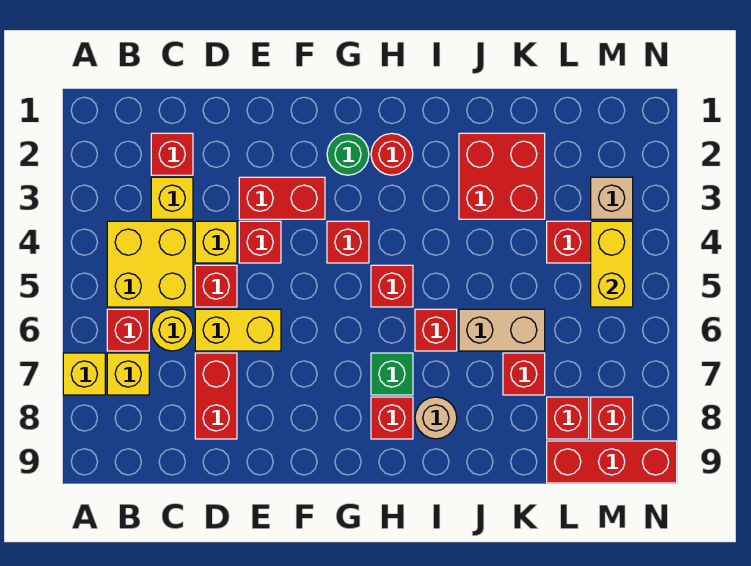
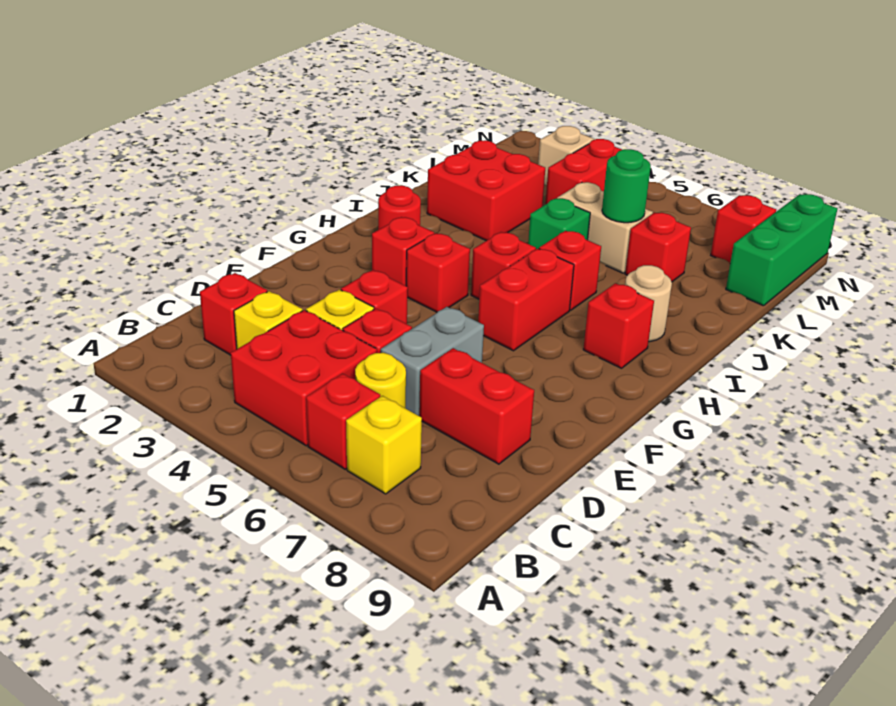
yellow 1x1 brick [63,353,105,395] -> none
yellow 2x2 brick [107,221,193,307] -> red 2x2 brick [231,310,377,446]
yellow 1x2 brick [195,309,281,351] -> grey 1x2 brick [381,307,484,416]
red 1x2 brick [239,177,325,219] -> red 1x2 brick moved to [478,249,574,351]
green 1x1 round brick [327,134,369,175] -> green 1x1 round brick moved to [602,149,651,223]
green 1x1 brick [371,353,413,395] -> green 1x1 brick moved to [528,198,590,249]
tan 1x2 brick [459,309,545,351] -> tan 1x2 brick turned to [557,182,653,273]
red 1x1 brick [547,397,589,439] -> red 1x1 brick moved to [372,217,434,286]
red 1x3 brick [547,441,677,483] -> green 1x3 brick [726,194,837,306]
yellow 1x2 brick [591,221,633,307] -> none

